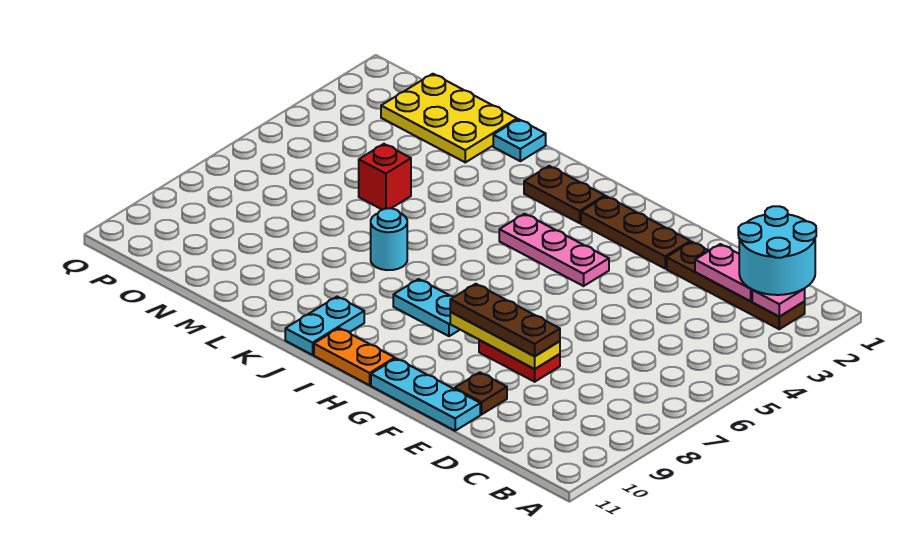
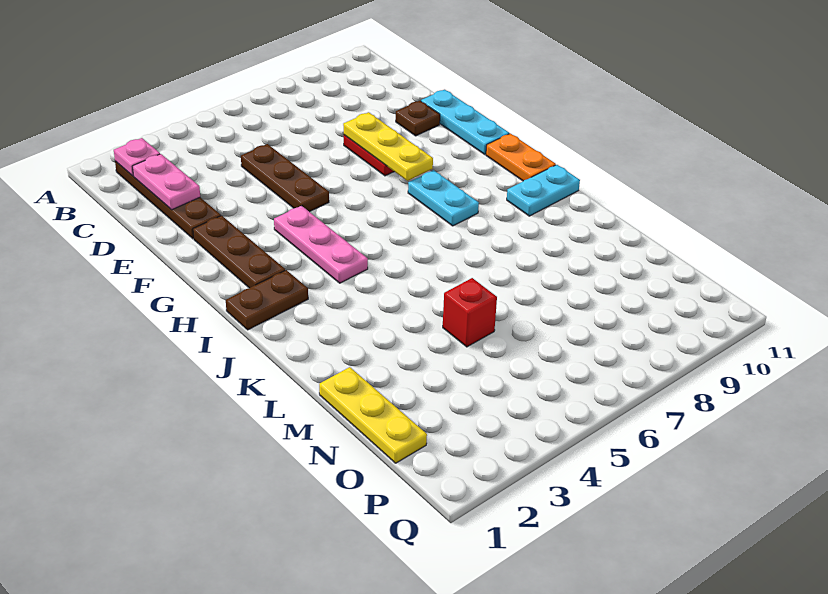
cyan 2x2 round brick [738,206,816,295] -> none
brown 1x3 plate [450,284,560,356] -> brown 1x3 plate moved to [241,144,329,212]
brown 1x2 plate [524,166,605,223] -> brown 1x2 plate turned to [226,270,308,330]
cyan 1x1 round brick [371,208,407,270] -> none
cyan 1x1 plate [493,119,546,161] -> none
yellow 2x3 plate [381,74,517,162] -> yellow 1x3 plate [319,367,427,463]

